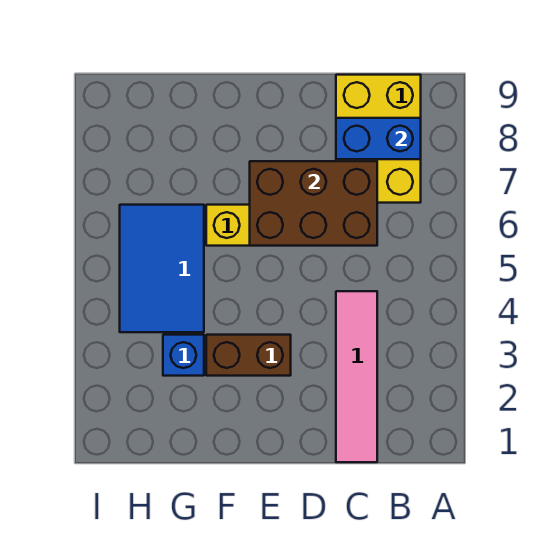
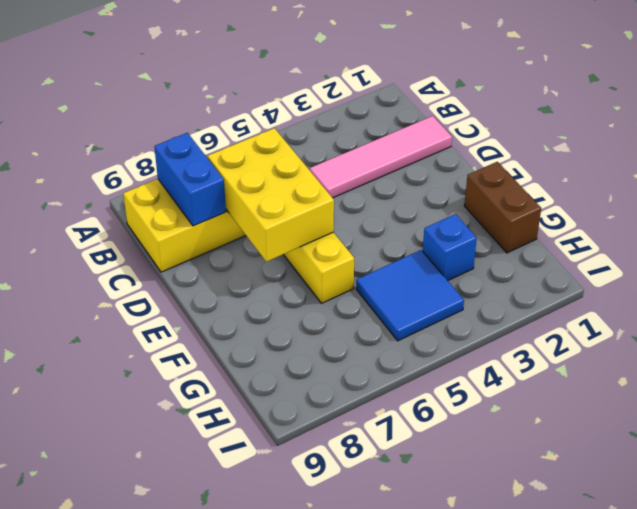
brown 2x3 brick [250,161,377,246] -> yellow 2x3 brick [208,128,334,262]
brown 1x2 brick [206,335,291,376] -> brown 1x2 brick moved to [464,162,541,253]
blue 2x3 tile [120,205,204,332] -> blue 2x2 tile [356,250,464,341]

